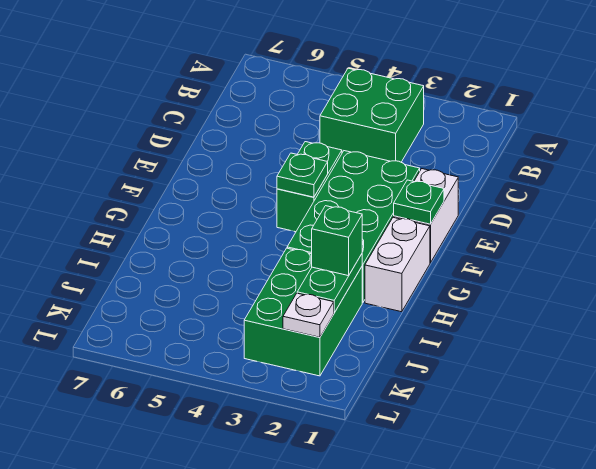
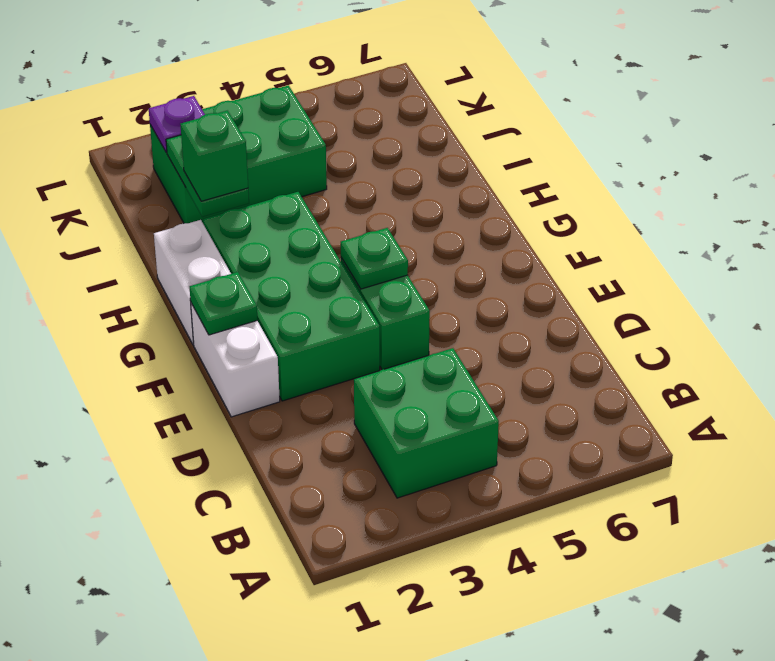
green 2x3 brick [244,248,362,376] -> green 2x3 brick turned to [150,85,327,224]
white 1x1 plate [283,293,334,337] -> purple 1x1 plate [149,96,205,153]

